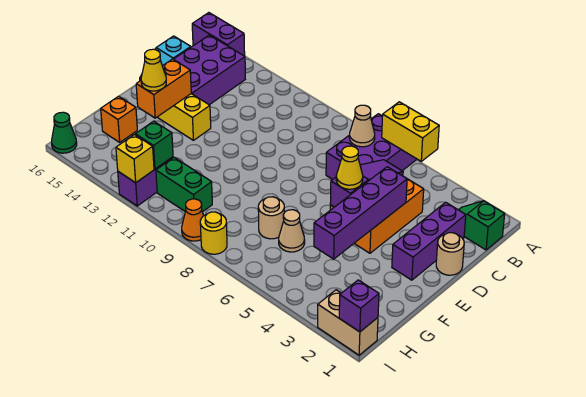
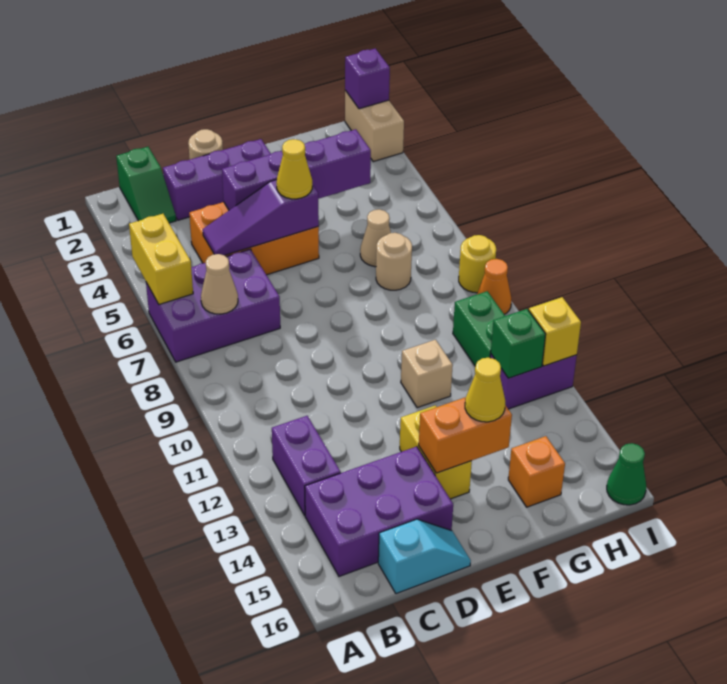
purple 1x2 brick [192,13,245,56] -> purple 1x2 brick moved to [272,416,341,515]
none -> tan 1x1 brick [401,340,453,408]

